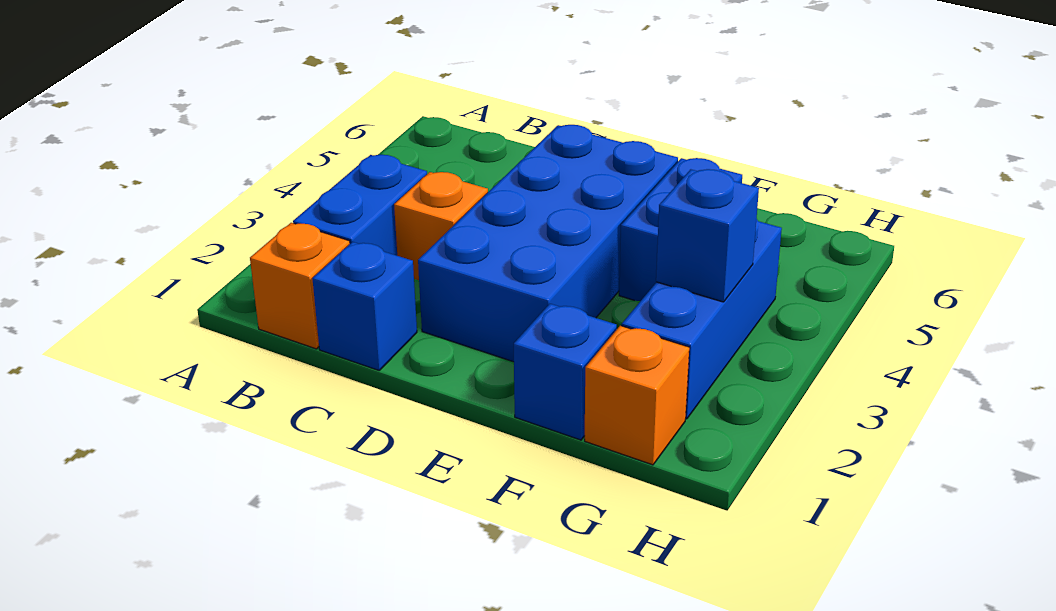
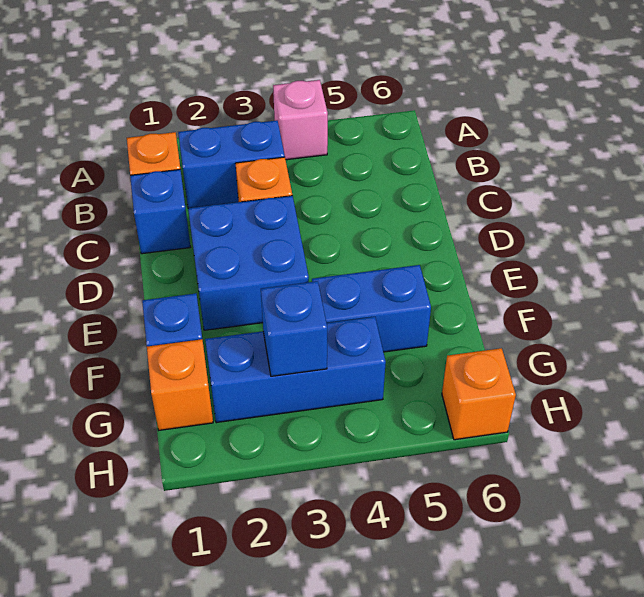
none -> pink 1x1 brick [273,80,328,160]
blue 2x4 brick [418,125,678,362] -> blue 2x2 brick [188,196,309,330]
none -> orange 1x1 brick [442,348,516,440]

